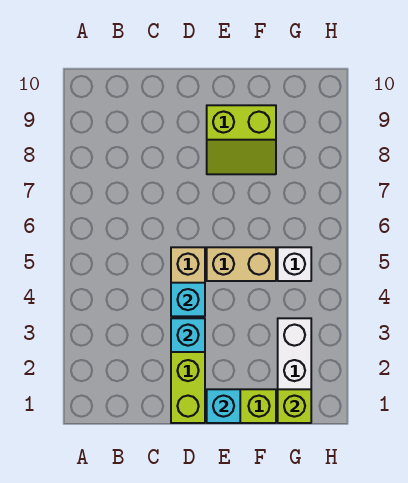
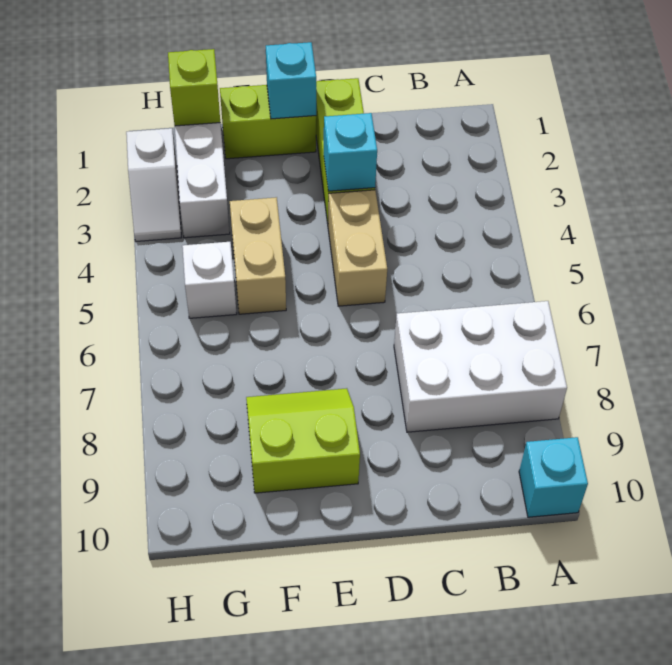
none -> white 2x3 brick [394,301,567,432]
cyan 1x1 brick [171,283,205,316] -> cyan 1x1 brick moved to [519,437,588,517]
tan 1x2 brick [207,247,276,281] -> tan 1x2 brick turned to [230,197,286,314]
none -> white 1x2 slope [126,128,181,241]

